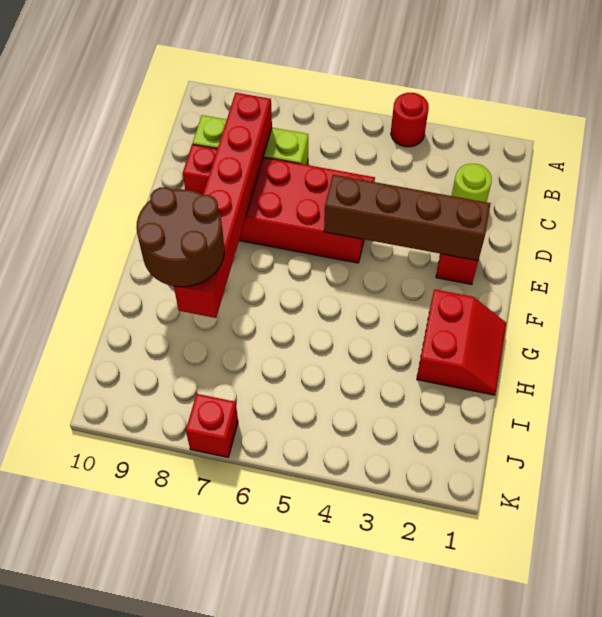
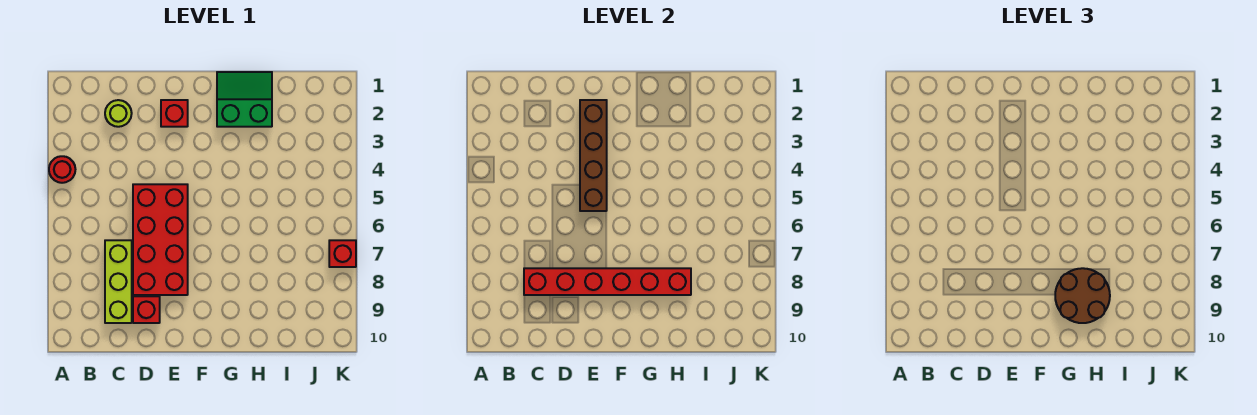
red 2x2 slope [417,289,506,395] -> green 2x2 slope [217,72,272,127]

